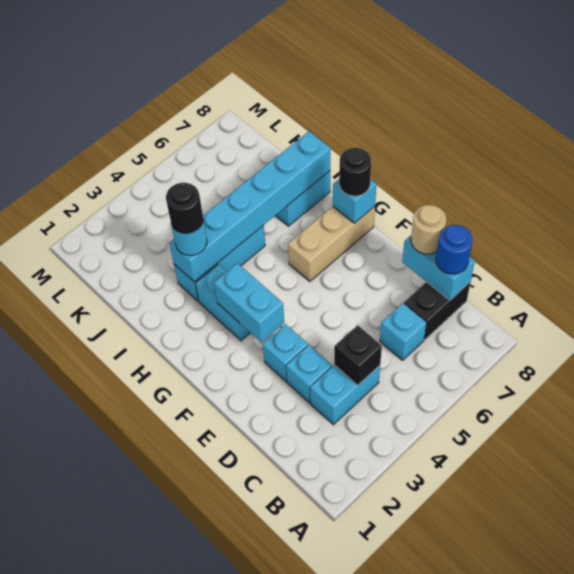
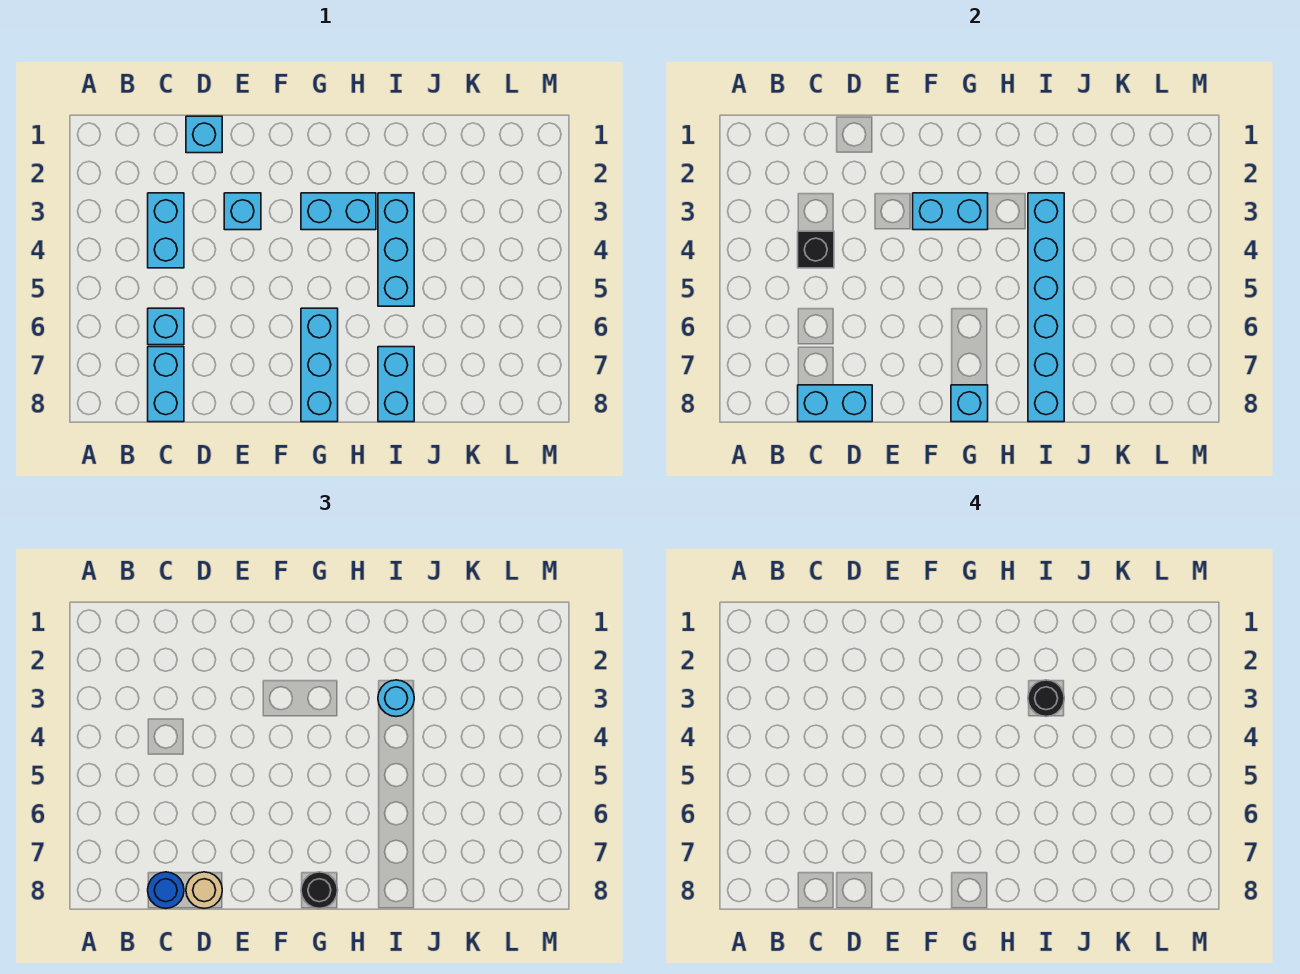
black 1x2 brick [404,282,471,340] -> cyan 1x2 brick [148,347,184,422]
cyan 1x1 brick [286,345,332,403] -> cyan 1x1 brick moved to [186,116,222,153]
tan 1x3 brick [288,206,375,281] -> cyan 1x3 brick [301,308,338,422]

